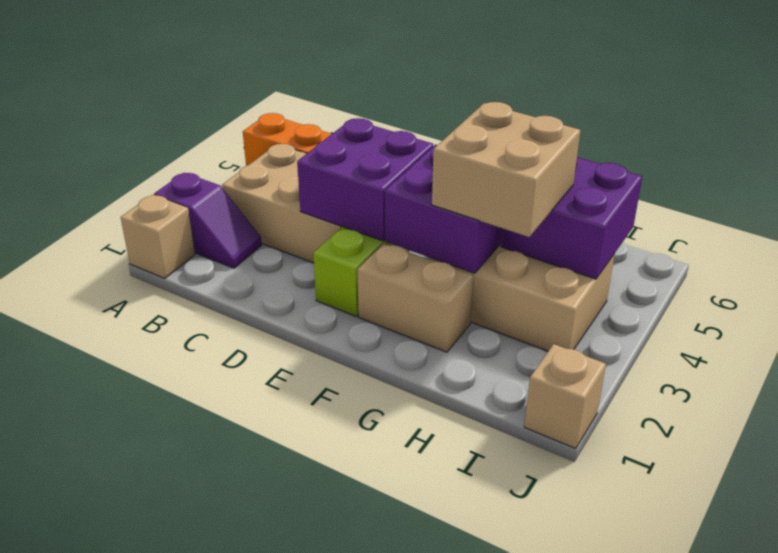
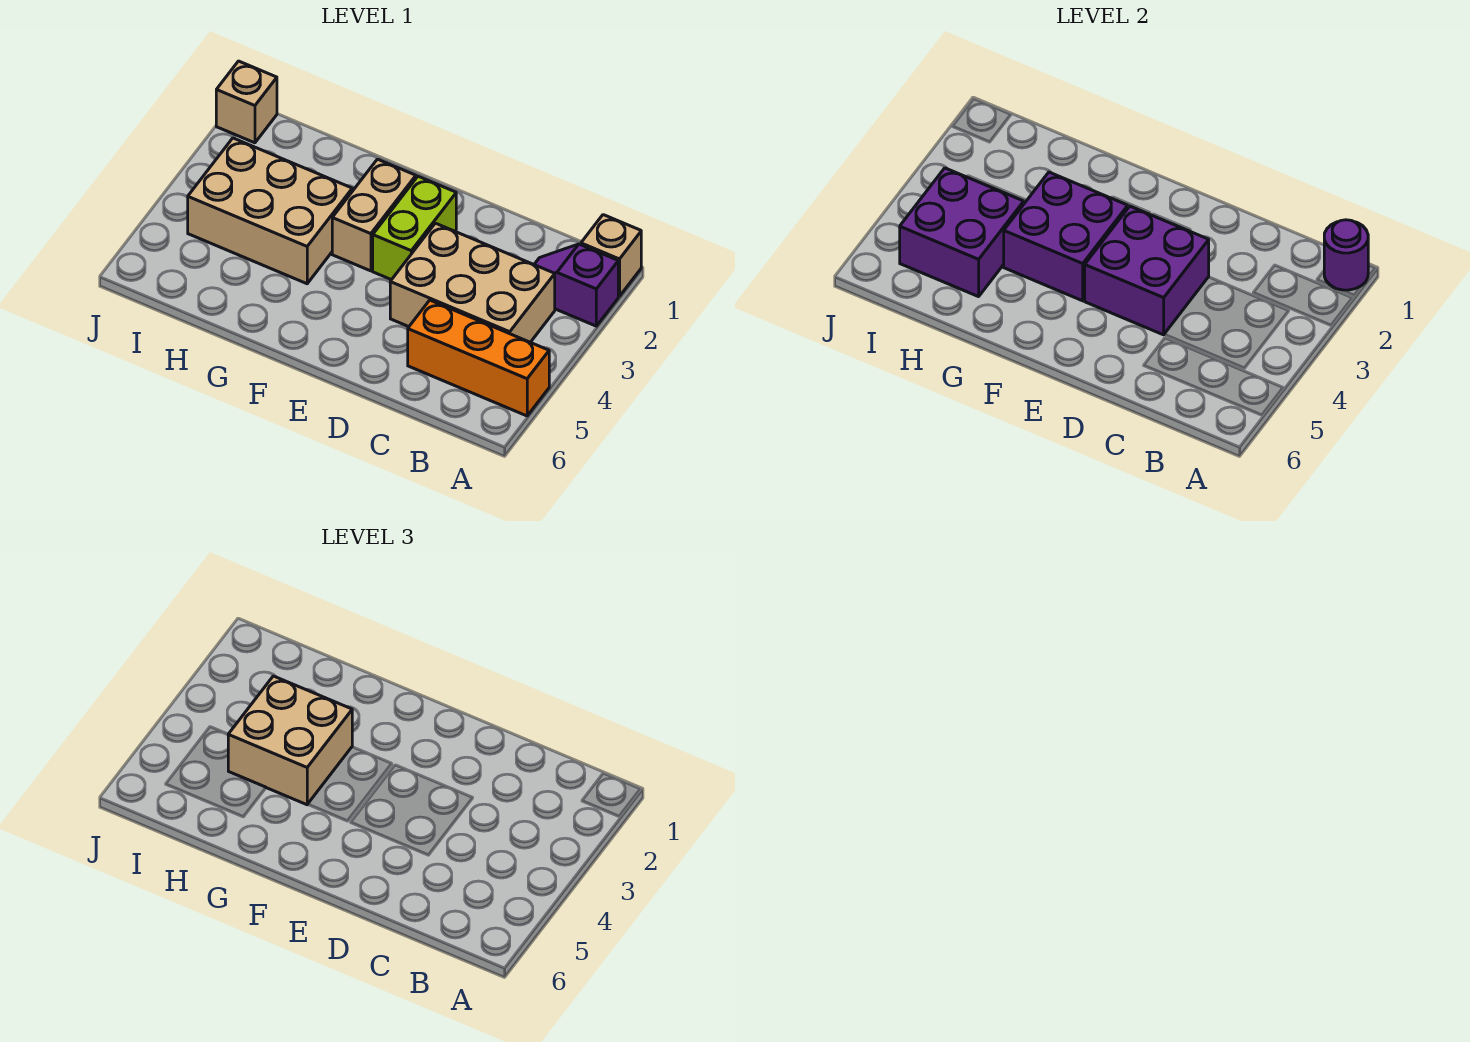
none -> purple 1x1 round brick [1324,220,1368,290]
tan 1x2 brick [358,244,474,352] -> tan 1x2 brick turned to [332,159,416,271]

